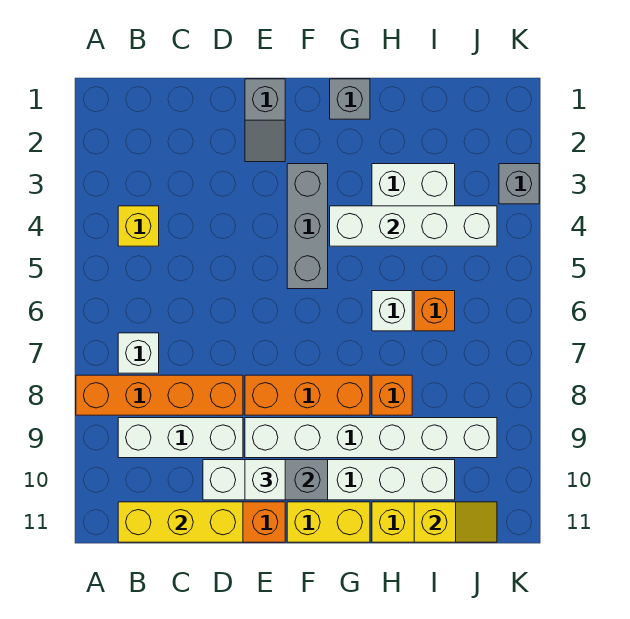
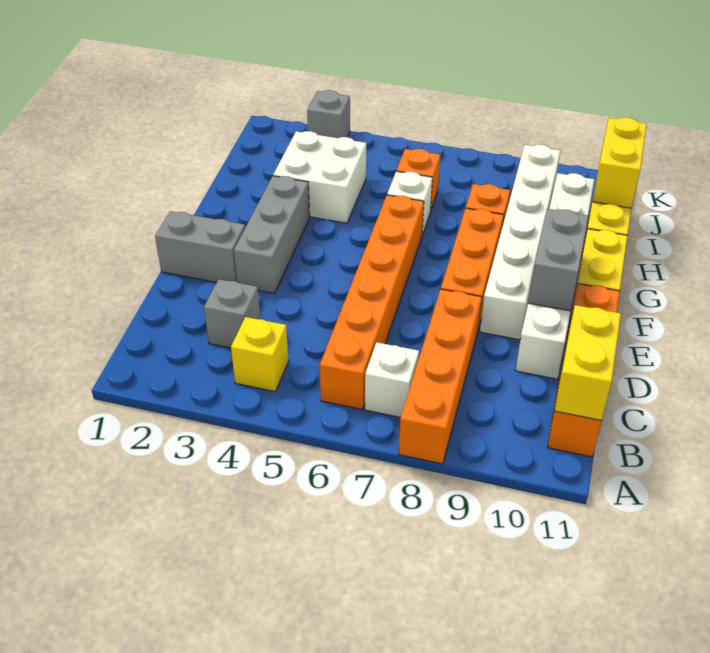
none -> orange 1x6 brick [320,195,424,410]
white 1x3 brick [118,418,243,458] -> none
yellow 1x3 brick [118,502,243,542] -> yellow 1x2 brick [555,305,621,421]
grey 1x2 slope [245,79,285,162] -> grey 1x2 brick [155,211,245,283]
white 1x1 brick [245,460,285,500] -> none
grey 1x3 brick [287,164,328,289] -> grey 1x3 brick turned to [234,176,310,293]
grey 1x1 brick [330,79,370,119] -> grey 1x1 brick moved to [204,279,261,348]
white 1x4 brick [330,206,497,246] -> none
yellow 1x2 slope [414,502,497,542] -> yellow 1x2 brick [593,117,647,208]

